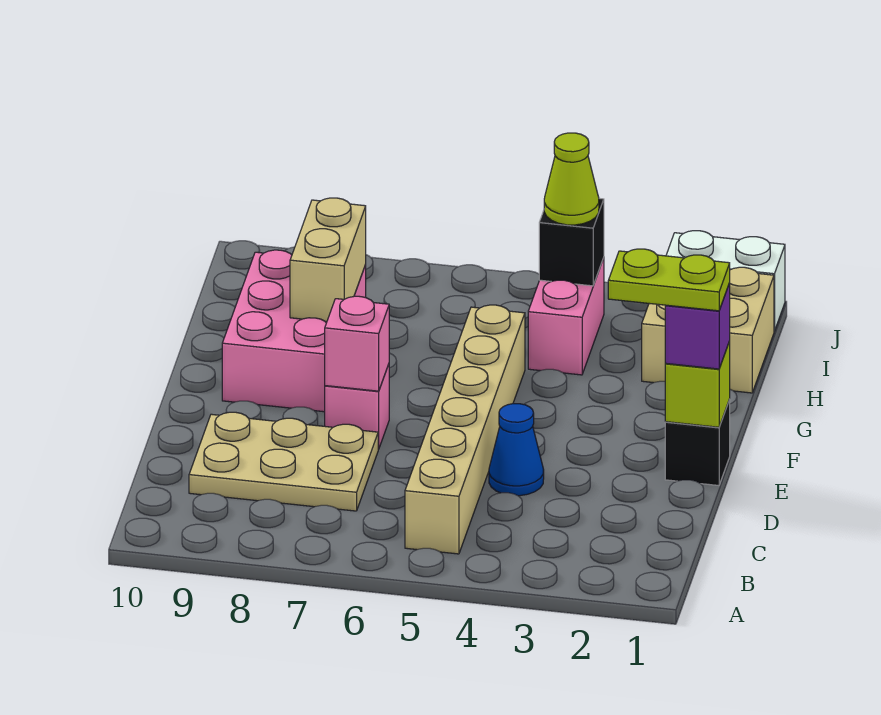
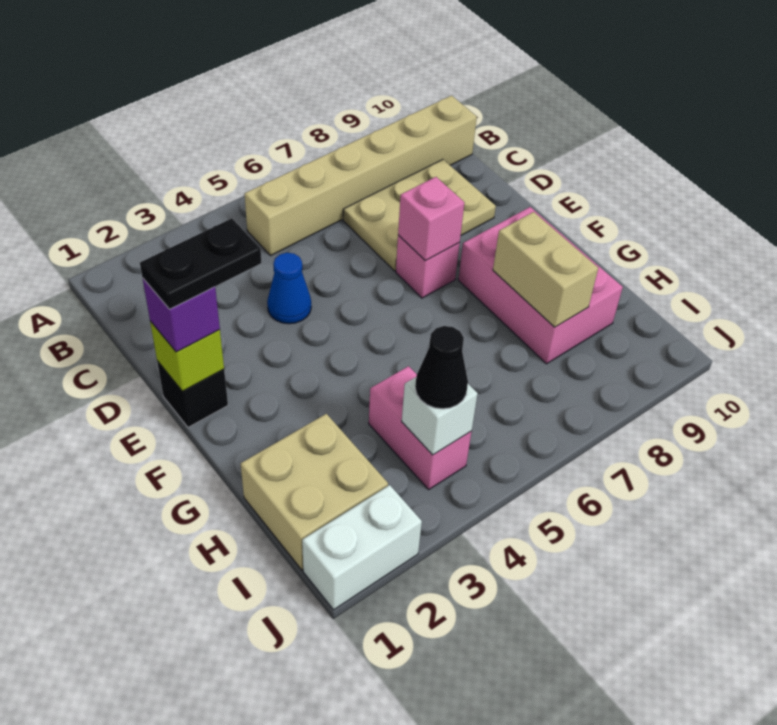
tan 1x6 brick [405,305,525,554] -> tan 1x6 brick turned to [245,96,477,256]
lime 1x2 plate [608,249,730,311] -> black 1x2 plate [140,218,261,309]
black 1x1 brick [539,198,604,286] -> white 1x1 brick [402,377,478,455]
lime 1x1 cone [544,133,599,225] -> black 1x1 cone [415,326,468,409]

